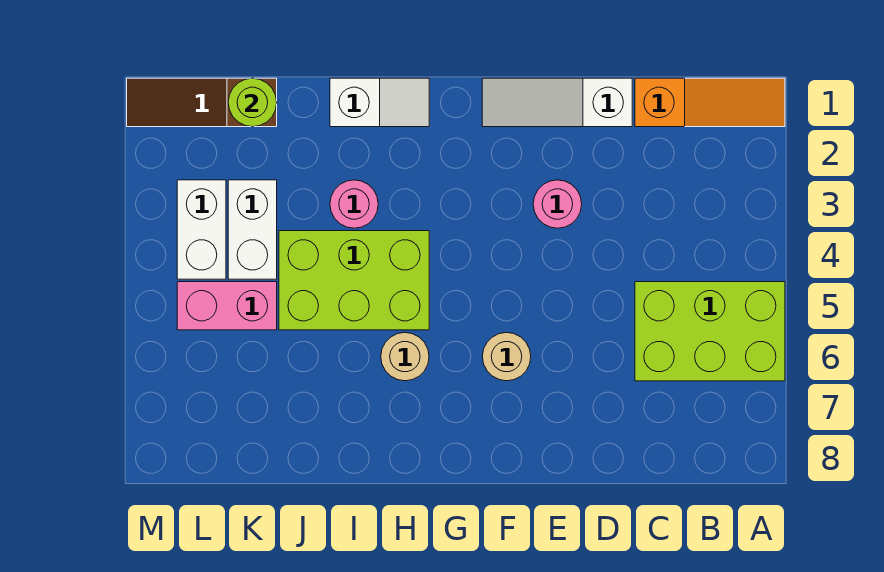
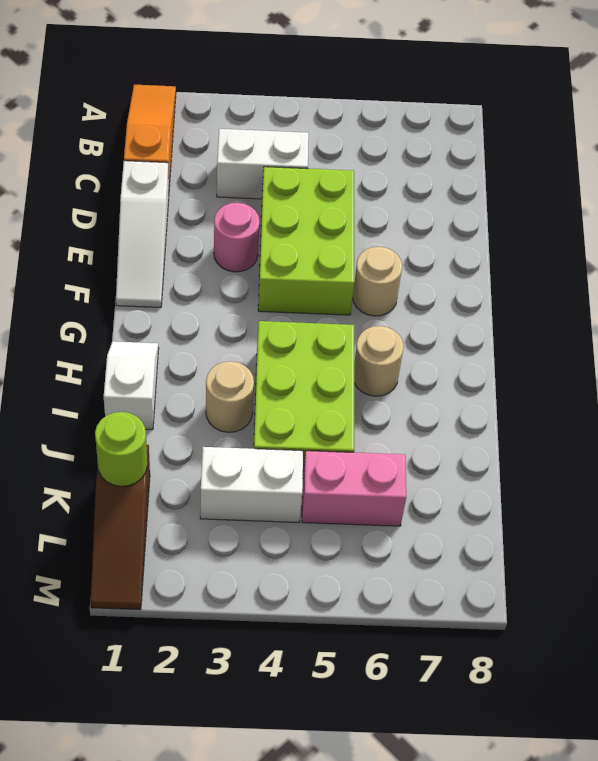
lime 2x3 brick [635,282,785,381] -> lime 2x3 brick moved to [258,167,354,315]
pink 1x1 round brick [330,180,378,228] -> tan 1x1 round brick [206,361,254,432]
pink 1x2 brick [177,282,277,330] -> pink 1x2 brick turned to [302,451,406,526]
white 1x2 brick [177,180,226,279] -> white 1x2 brick moved to [217,129,309,199]

